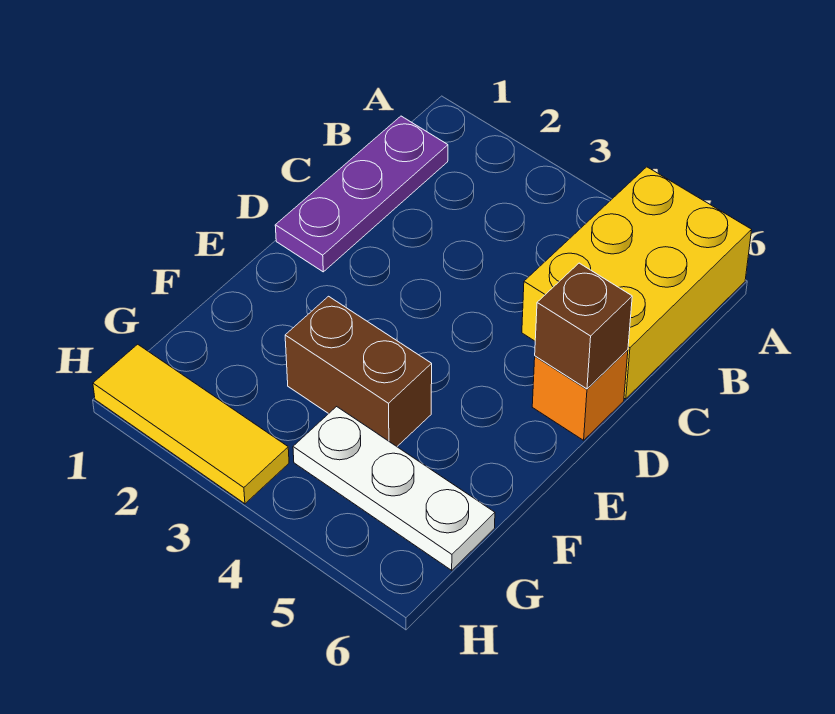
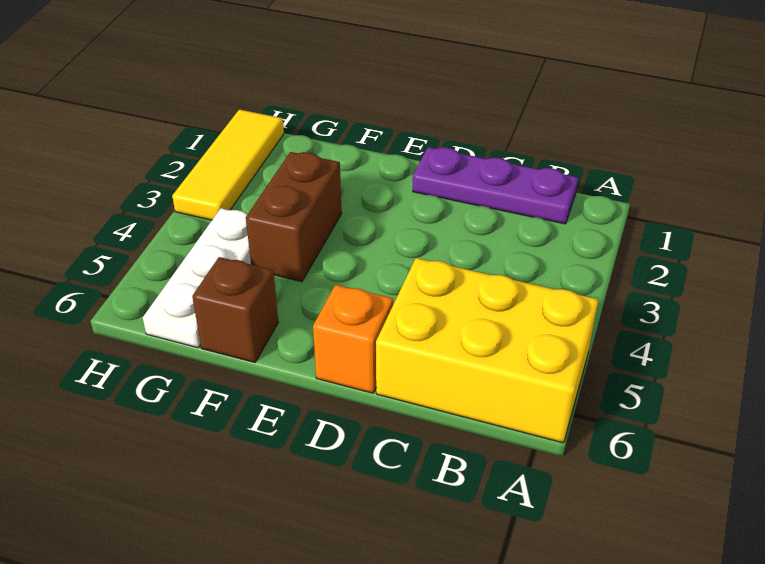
brown 1x1 brick [535,263,632,389] -> brown 1x1 brick moved to [192,257,278,362]

